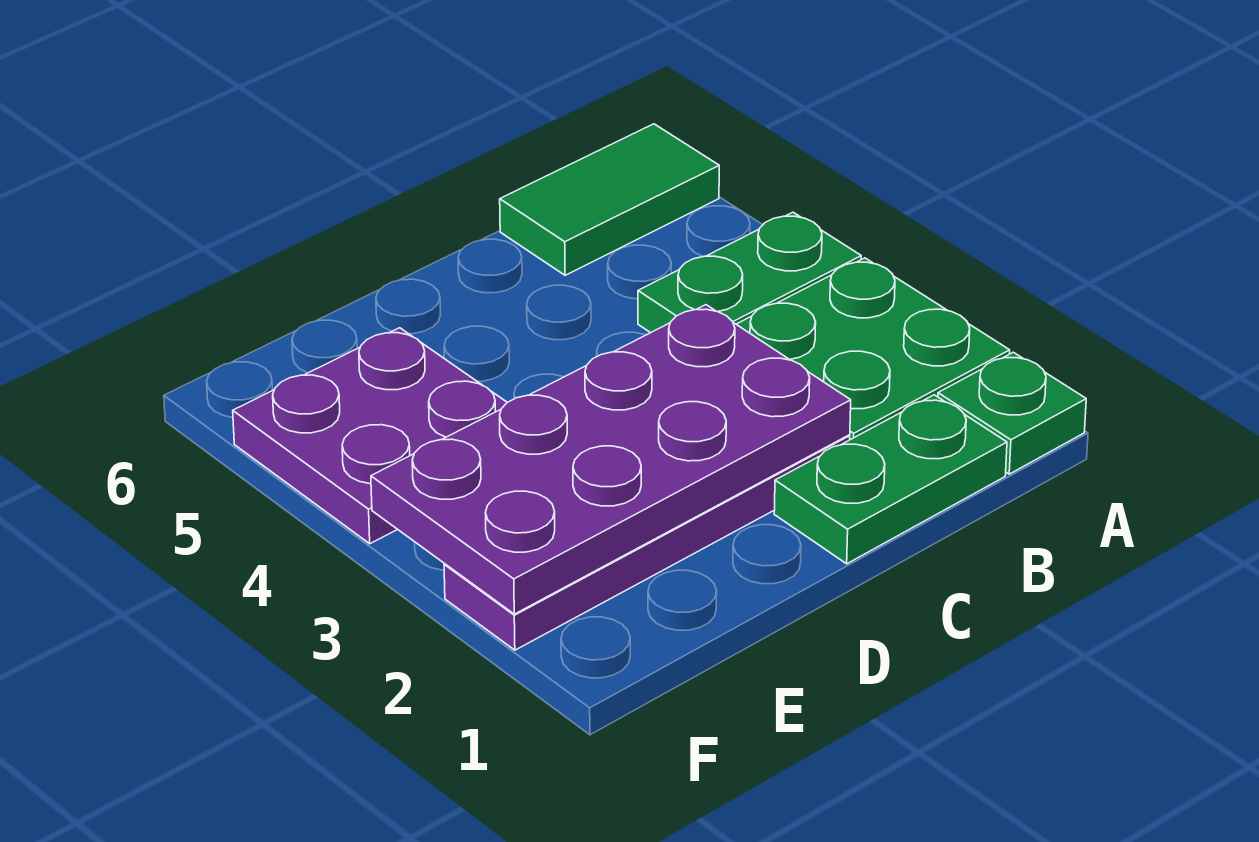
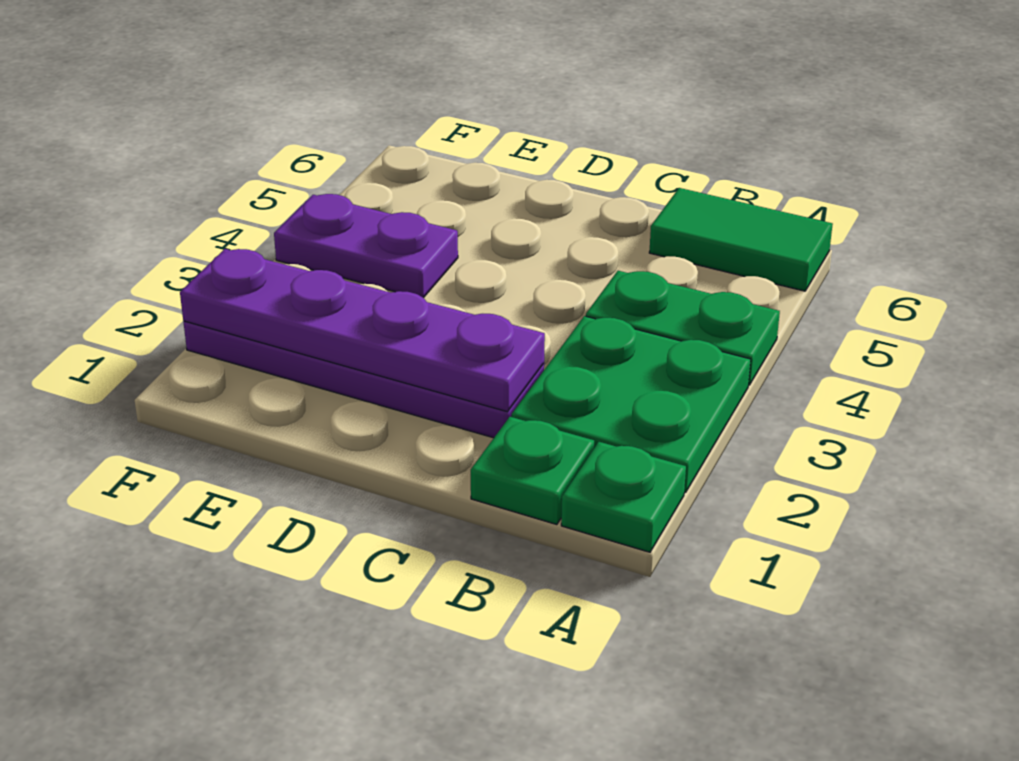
green 1x2 plate [774,395,1007,564] -> green 1x1 plate [471,417,594,525]
purple 2x4 plate [371,305,851,614] -> purple 1x4 plate [180,249,545,412]
purple 2x2 plate [233,328,507,544] -> purple 1x2 plate [274,194,458,298]

